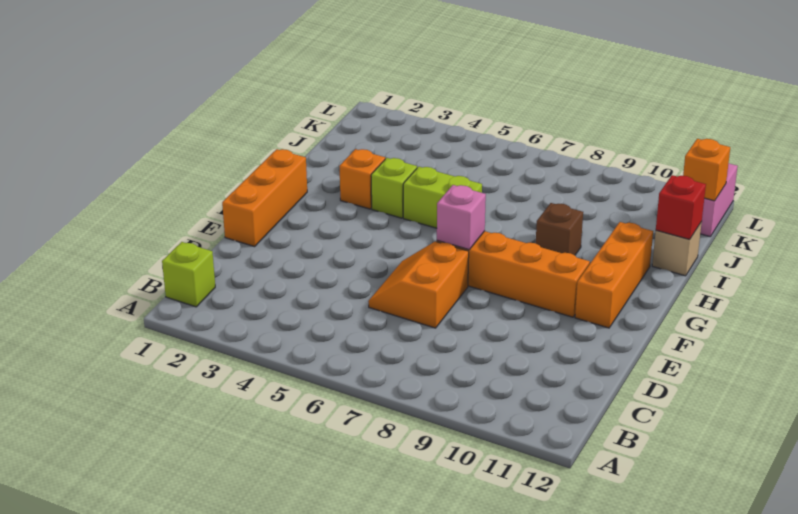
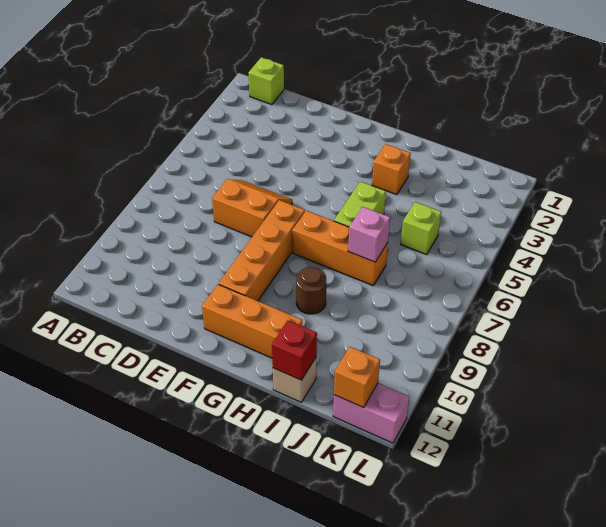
orange 1x3 brick [222,149,307,247] -> orange 1x3 brick moved to [292,210,388,286]
pink 1x1 brick [437,185,486,249] -> pink 1x1 brick moved to [348,207,390,262]
lime 1x1 brick [371,158,417,218] -> lime 1x1 brick moved to [401,202,441,255]
brown 1x1 brick [536,203,583,255] -> brown 1x1 round brick [296,267,326,314]

